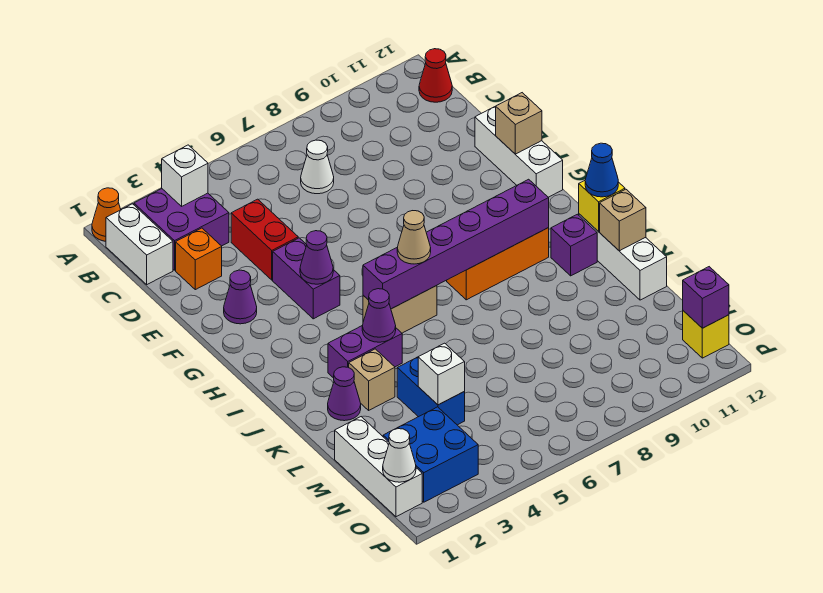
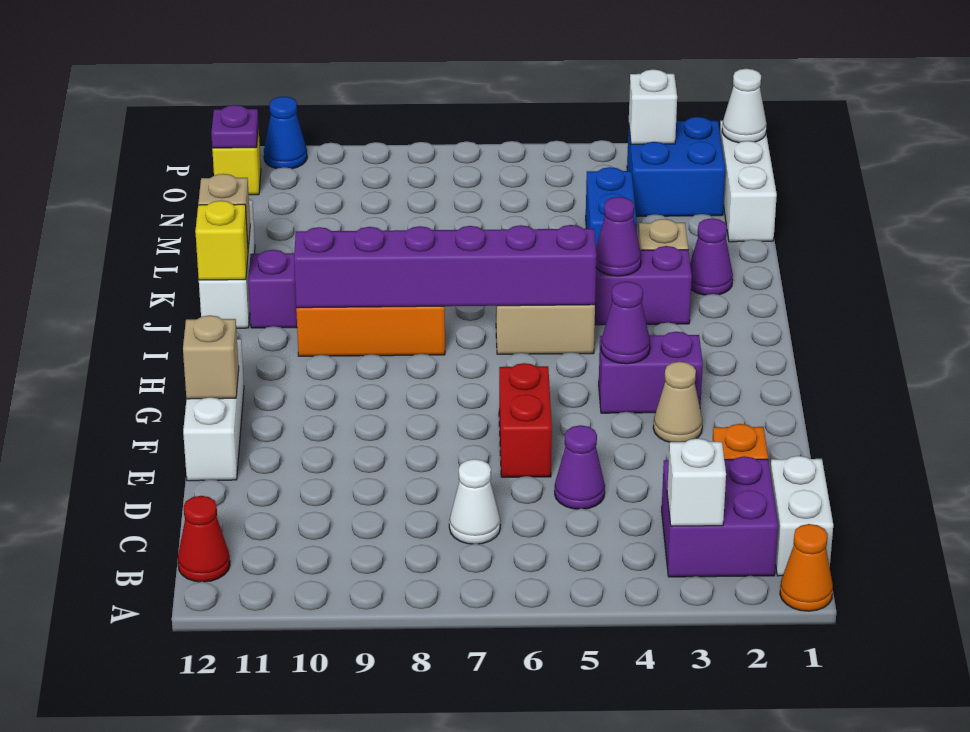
red 1x2 brick [231,199,298,280] -> red 1x2 brick moved to [499,363,552,477]
purple 1x1 cone [224,270,257,324] -> purple 1x1 cone moved to [555,425,605,509]
purple 1x2 brick [273,238,340,319] -> purple 1x2 brick turned to [599,332,703,413]
tan 1x1 cone [397,211,431,264] -> tan 1x1 cone moved to [653,362,703,442]
blue 1x1 cone [585,143,618,197] -> blue 1x1 cone moved to [264,97,307,169]
white 1x1 brick [418,343,465,405] -> white 1x1 brick moved to [629,69,677,144]
purple 1x1 brick [683,267,729,328] -> purple 1x1 plate [211,105,259,148]

